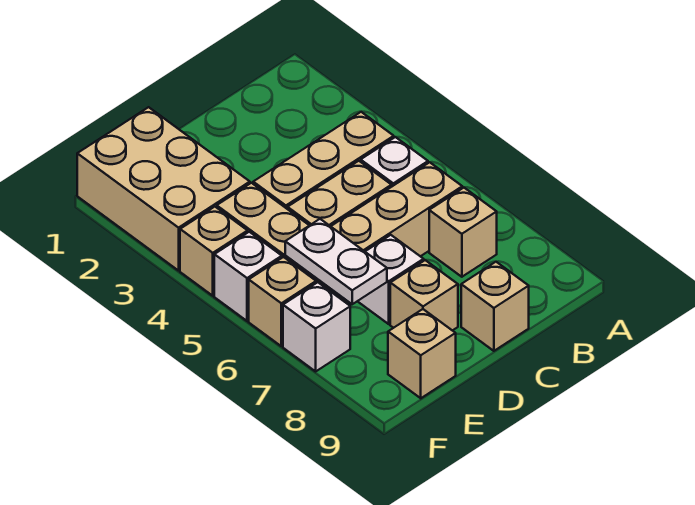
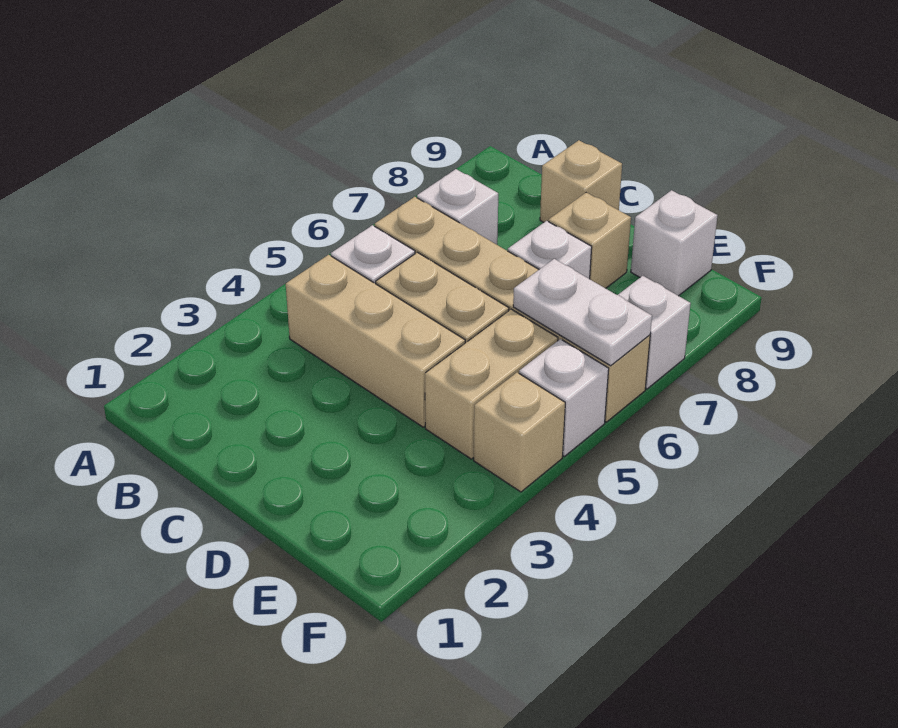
tan 1x1 brick [429,188,497,277] -> white 1x1 brick [417,169,498,245]
tan 2x3 brick [77,107,250,271] -> none
white 1x2 plate [285,219,387,304] -> white 1x2 plate turned to [513,259,652,366]
tan 1x1 brick [388,309,456,398] -> white 1x1 brick [631,190,718,296]

